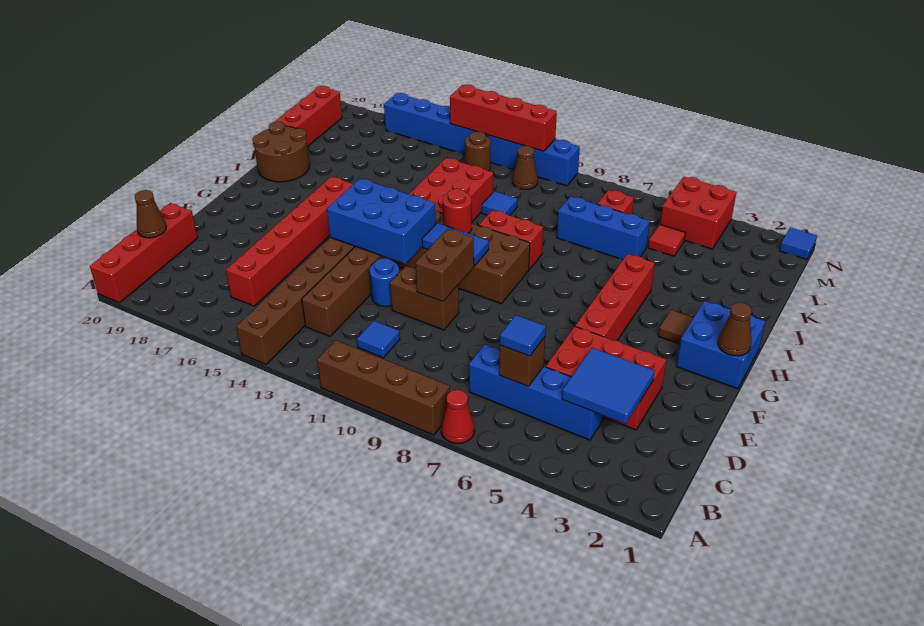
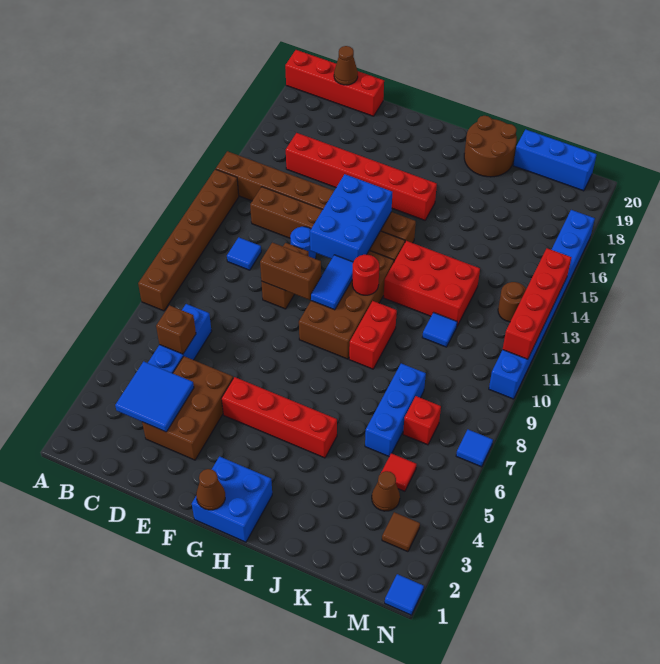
red 1x1 cone [441,390,474,443] -> none
brown 1x4 brick [317,340,450,435] -> brown 1x6 brick [138,169,239,311]
blue 1x1 tile [500,315,546,356] -> blue 1x1 tile moved to [456,430,493,467]
red 2x3 brick [546,327,666,430] -> brown 2x3 brick [142,356,233,460]
brown 1x1 tile [658,310,694,344] -> brown 1x1 tile moved to [382,512,420,552]
red 1x3 brick [276,86,342,147] -> blue 1x3 brick [513,129,597,191]
red 2x2 brick [660,177,736,249] -> none
brown 1x1 cone [512,146,538,189] -> brown 1x1 cone moved to [372,471,400,511]

